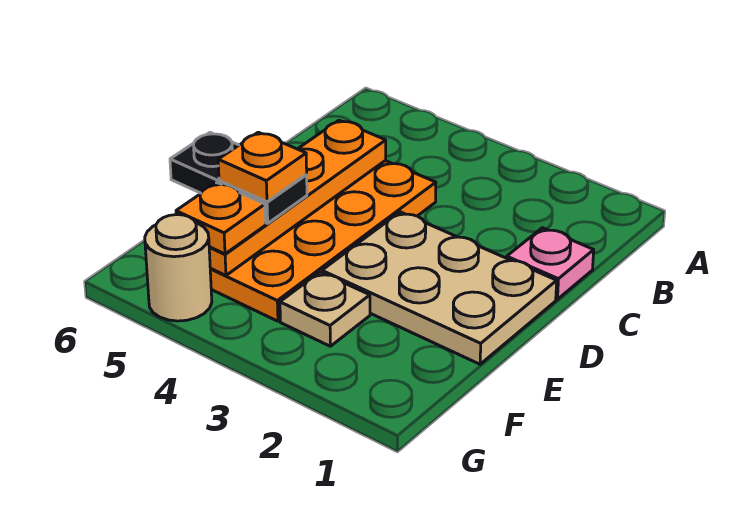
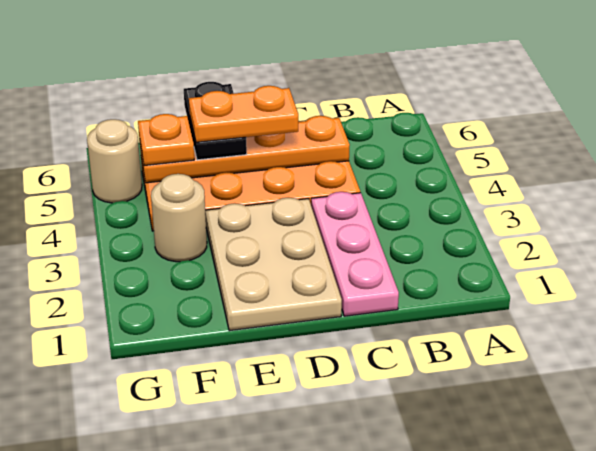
pink 1x1 plate [507,228,594,299] -> pink 1x3 plate [311,192,399,316]
orange 1x1 plate [218,132,307,202] -> orange 1x2 plate [189,86,298,142]
tan 1x1 plate [280,272,370,346] -> tan 1x1 round brick [151,174,207,262]

